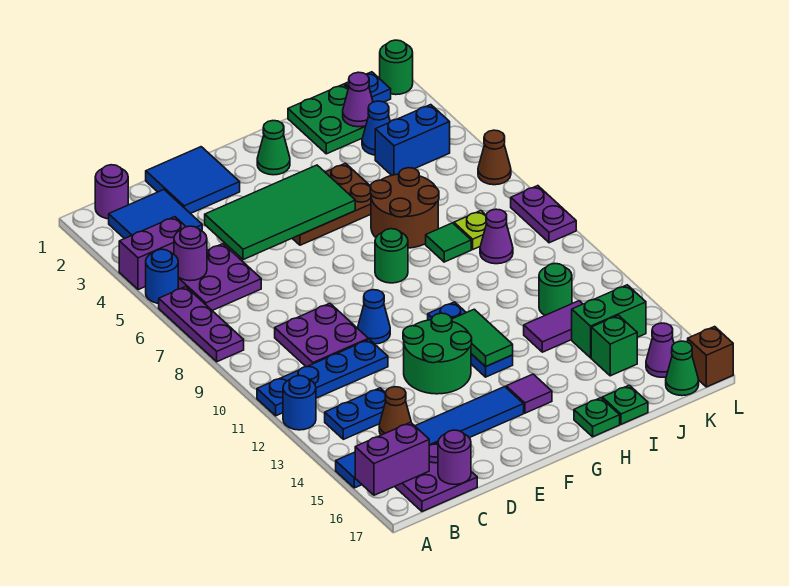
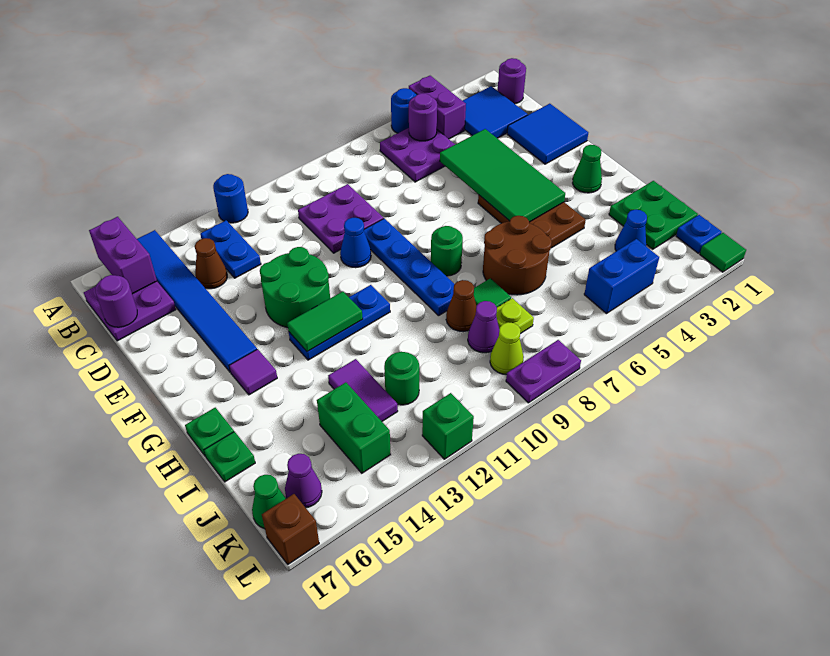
purple 1x3 plate [159,287,244,362] -> none
blue 1x4 plate [257,339,388,416] -> blue 1x4 plate moved to [364,218,454,316]
purple 1x1 cone [343,72,373,127] -> none
blue 1x2 brick [375,105,450,175] -> blue 1x2 brick turned to [584,239,659,314]
green 1x1 brick [591,315,637,376] -> green 1x1 brick moved to [422,393,474,459]
none -> lime 1x1 cone [490,322,524,375]
green 1x1 round brick [379,40,413,95] -> green 1x1 tile [700,233,746,272]
brown 1x1 cone [478,130,511,185] -> brown 1x1 cone moved to [446,280,476,332]

